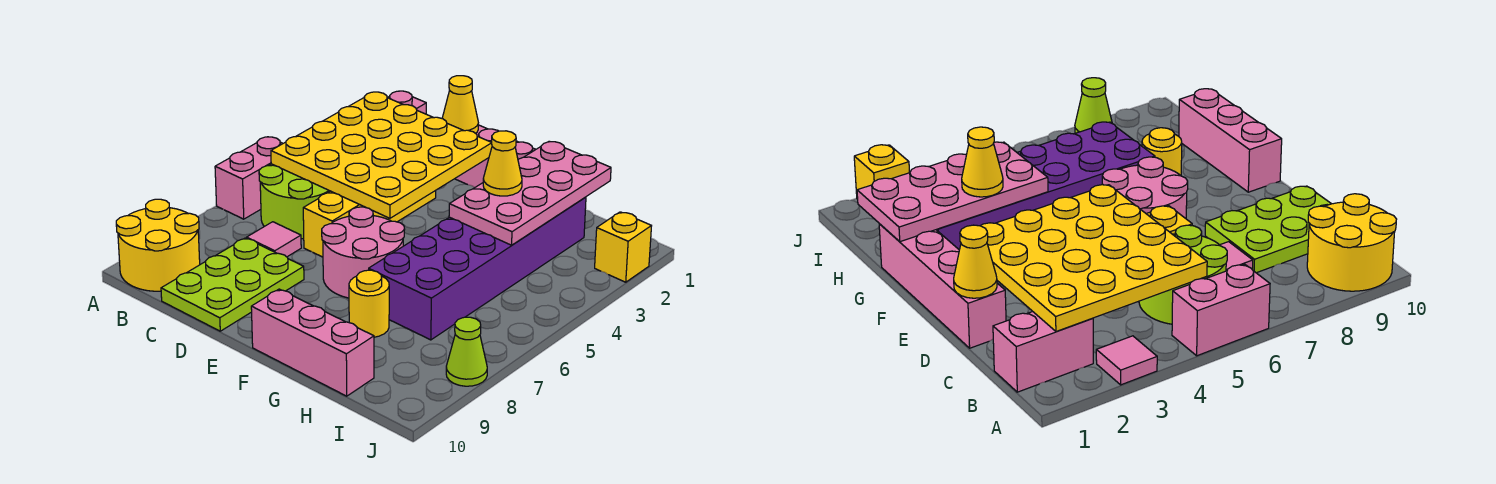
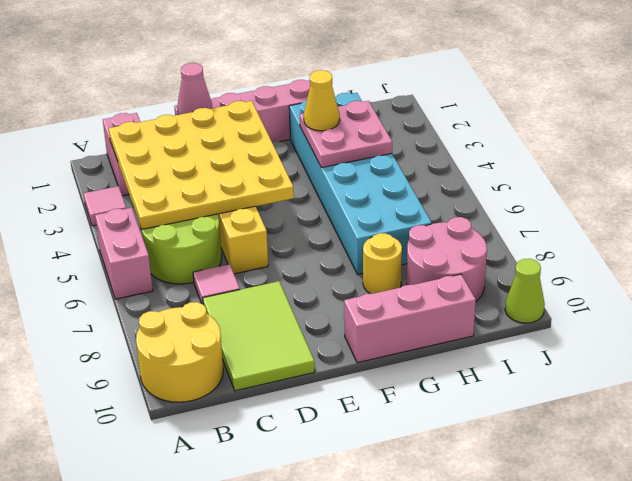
lime 2x3 plate [161,238,304,331] -> lime 2x3 tile [203,281,315,391]
yellow 1x1 cone [442,76,478,133] -> pink 1x1 cone [177,63,212,115]
pink 2x2 round brick [322,207,405,298] -> pink 2x2 round brick moved to [406,217,487,301]
pink 2x4 plate [449,142,611,245] -> pink 2x2 plate [300,101,392,168]
purple 2x6 brick [369,197,586,340] -> cyan 2x6 brick [289,93,432,274]
yellow 1x1 brick [595,212,651,282] -> none
lime 1x1 cone [446,317,487,386] -> lime 1x1 cone moved to [505,259,545,323]

